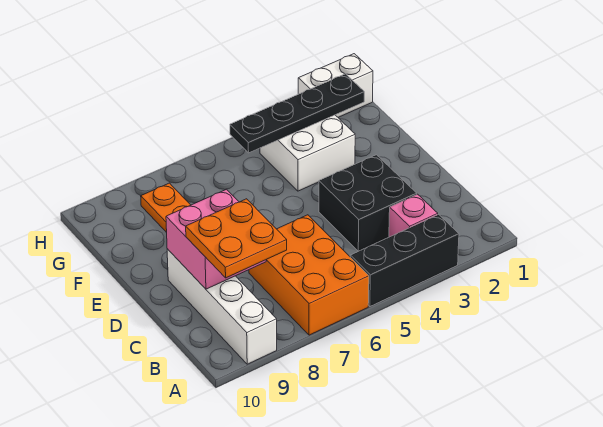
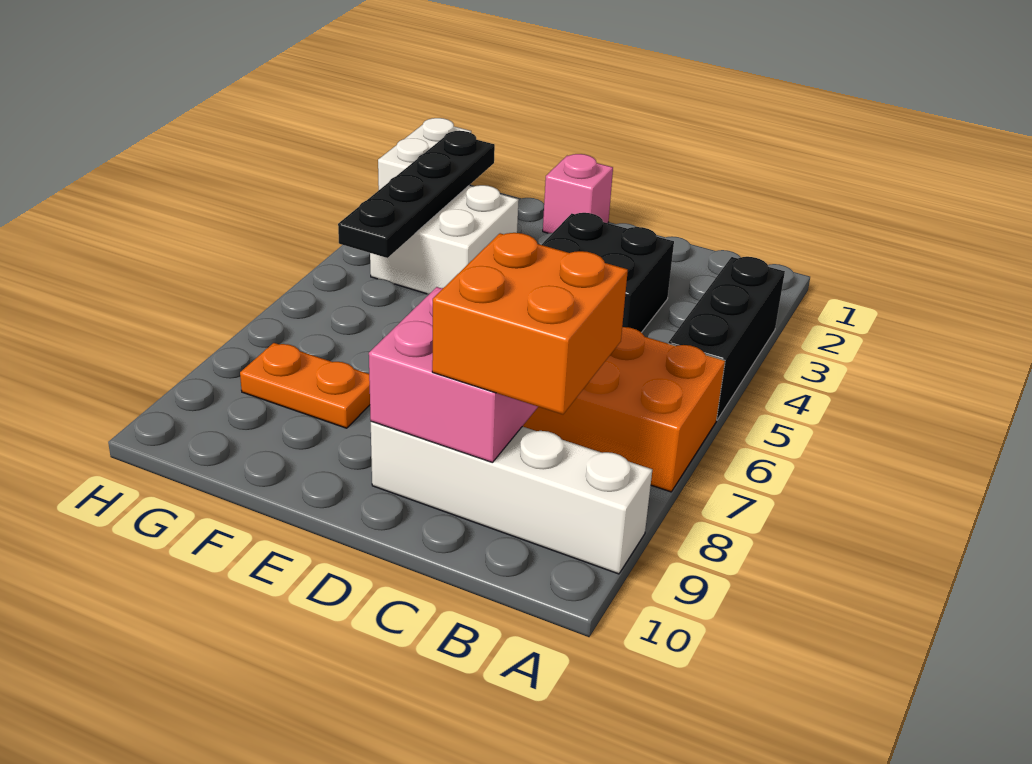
pink 1x1 brick [389,194,438,237] -> pink 1x1 brick moved to [543,154,613,233]
orange 2x2 plate [186,199,287,278] -> orange 2x2 brick [432,233,628,414]

